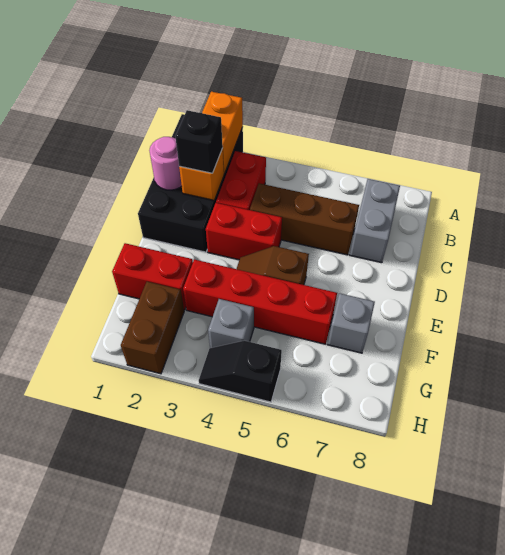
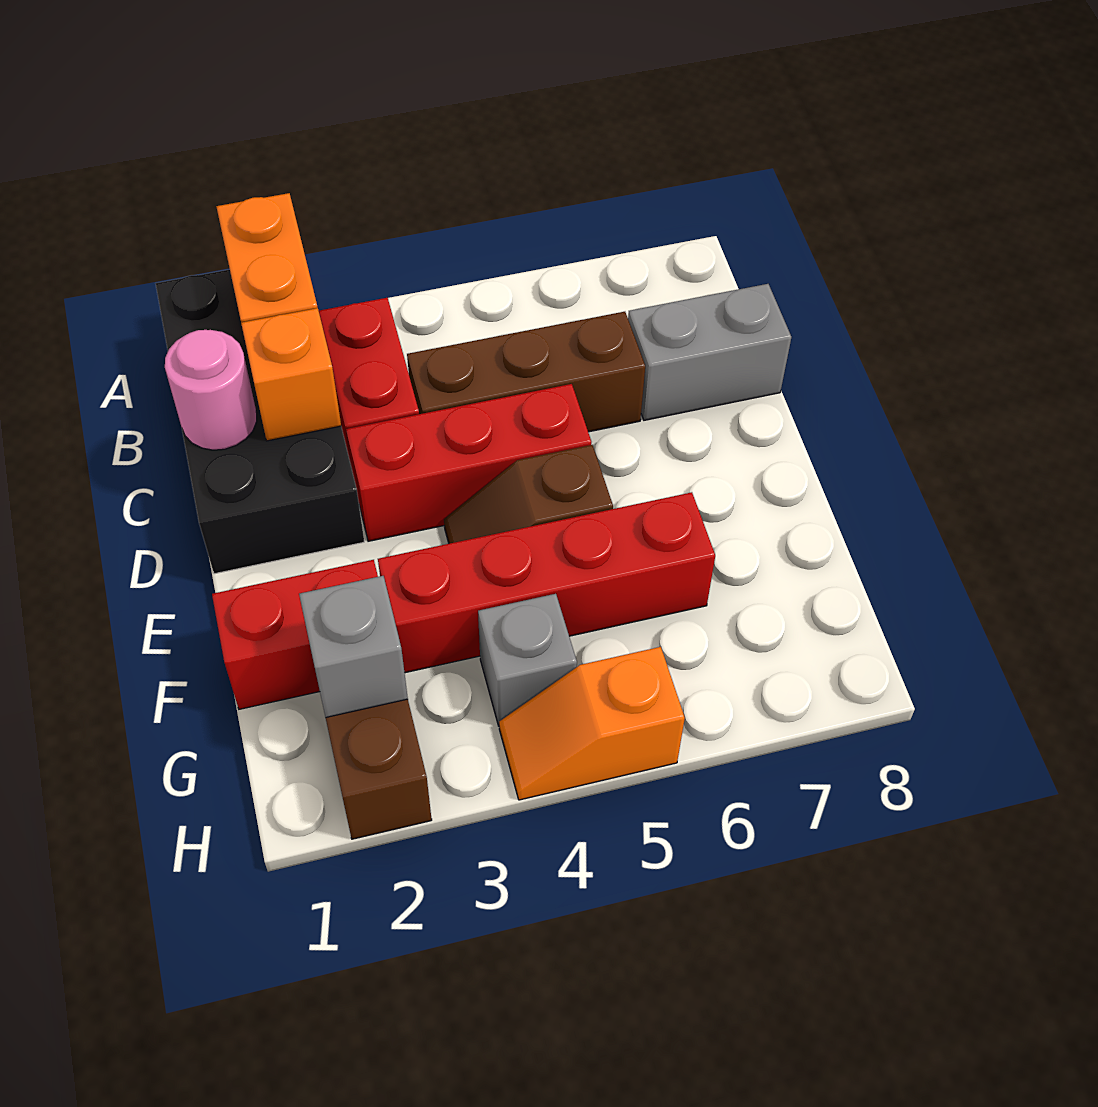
grey 1x2 brick [350,179,400,263] -> grey 1x2 brick turned to [628,284,791,420]
black 1x1 brick [175,110,223,173] -> none
red 1x2 brick [206,203,282,260] -> red 1x3 brick [346,384,591,541]
grey 1x1 brick [328,293,375,353] -> grey 1x1 brick moved to [299,576,408,717]
black 1x2 slope [199,341,282,402] -> orange 1x2 slope [499,647,685,800]

